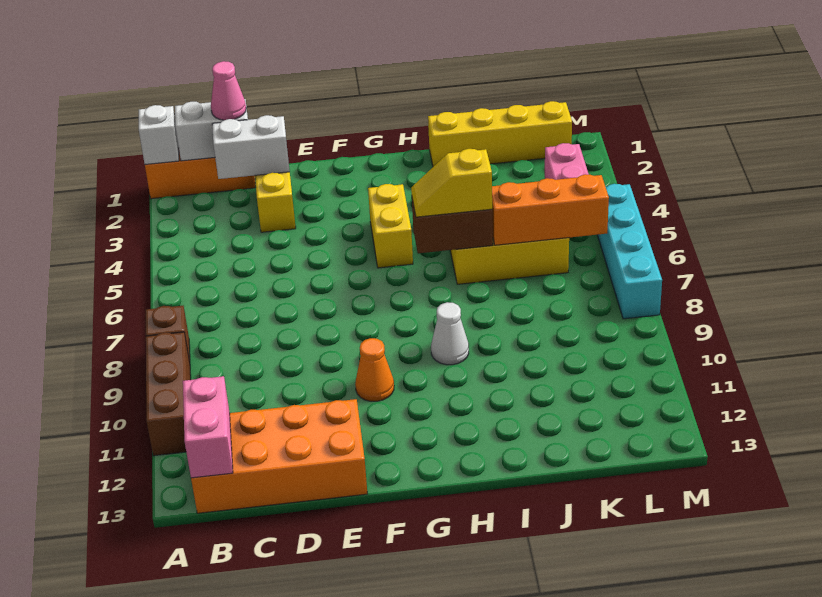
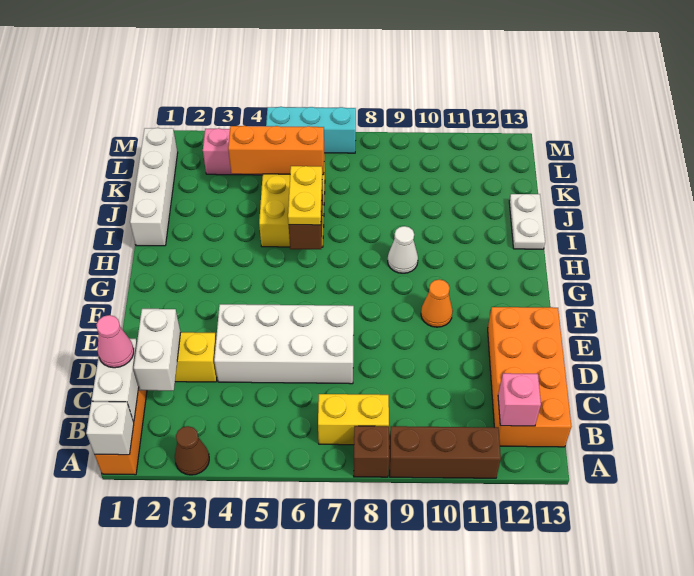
none -> brown 1x1 cone [175,426,209,475]
pink 1x2 brick [183,376,233,478] -> pink 1x1 brick [498,373,541,426]
none -> white 2x4 brick [214,304,354,384]
yellow 1x2 brick [368,184,413,268] -> yellow 1x2 brick moved to [318,394,389,445]
yellow 1x2 slope [411,149,492,217] -> yellow 1x2 plate [288,166,322,225]
yellow 1x4 brick [428,101,572,167] -> white 1x4 brick [130,128,178,246]
none -> white 1x2 plate [509,194,545,249]
orange 1x3 brick [492,174,609,245] -> orange 1x3 brick turned to [228,126,324,175]
cyan 1x4 brick [598,184,662,319] -> cyan 1x3 brick [266,107,356,153]

